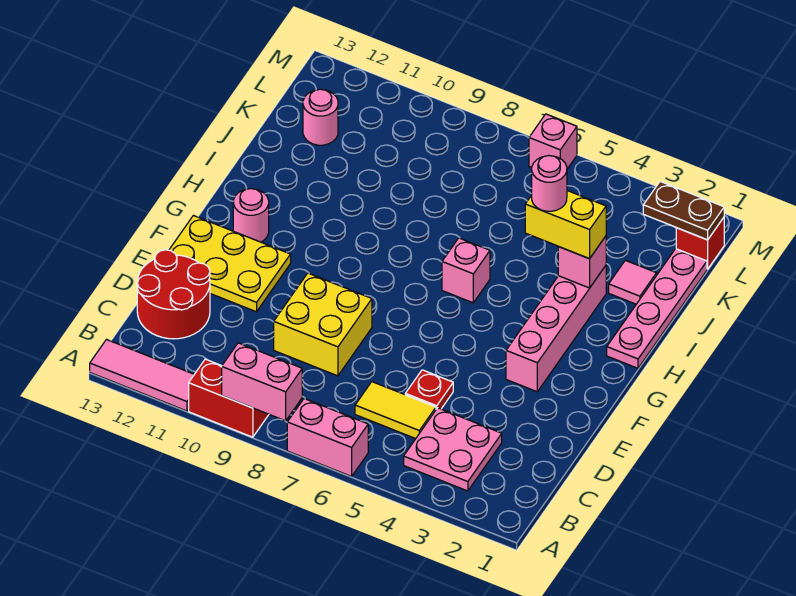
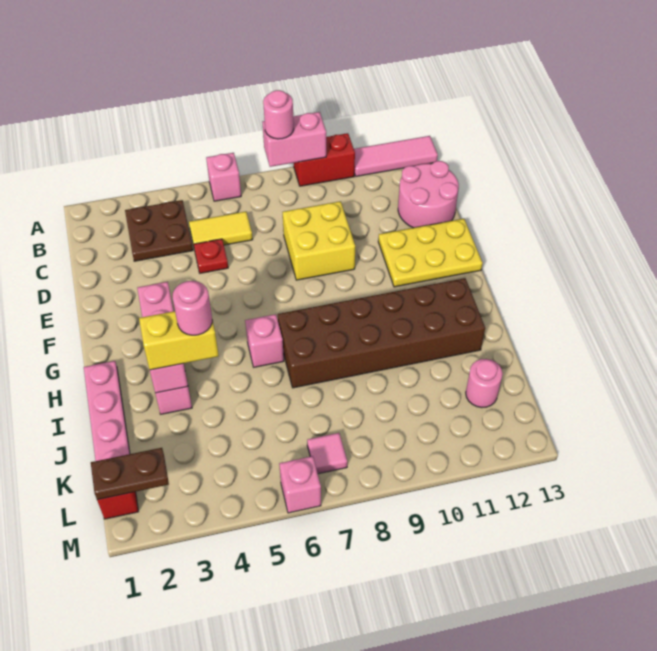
pink 1x2 brick [287,399,368,476] -> pink 1x1 brick [206,153,241,201]
pink 2x2 plate [404,408,502,491] -> brown 2x2 plate [125,200,193,261]
red 2x2 round brick [137,250,210,339] -> pink 2x2 round brick [398,161,459,228]
pink 1x1 round brick [233,189,269,242] -> pink 1x1 round brick moved to [263,90,294,139]
none -> brown 2x6 brick [278,278,485,388]
pink 1x1 tile [609,260,657,304] -> pink 1x1 tile moved to [307,433,347,474]

